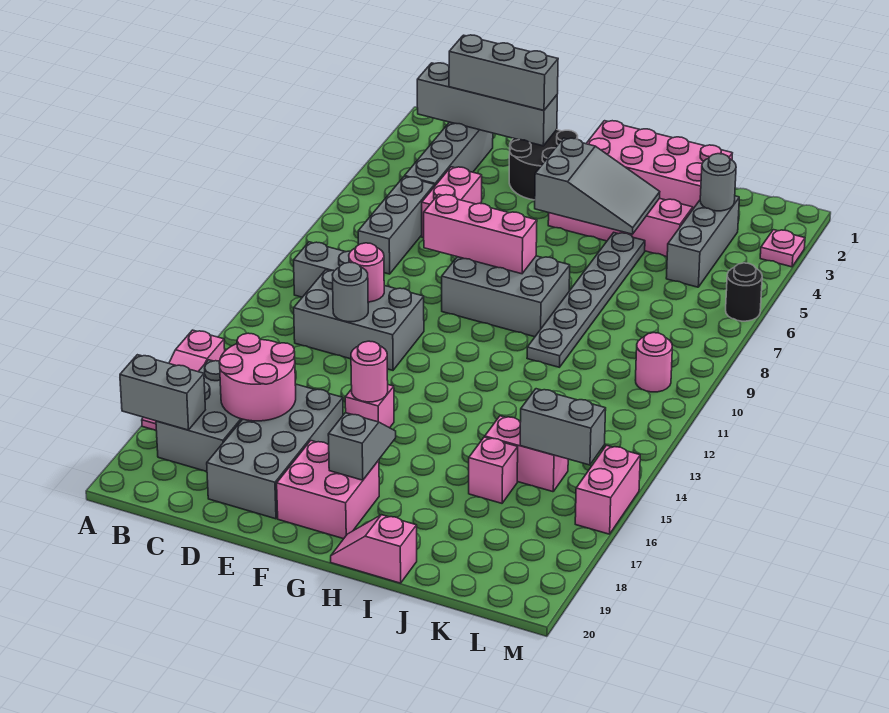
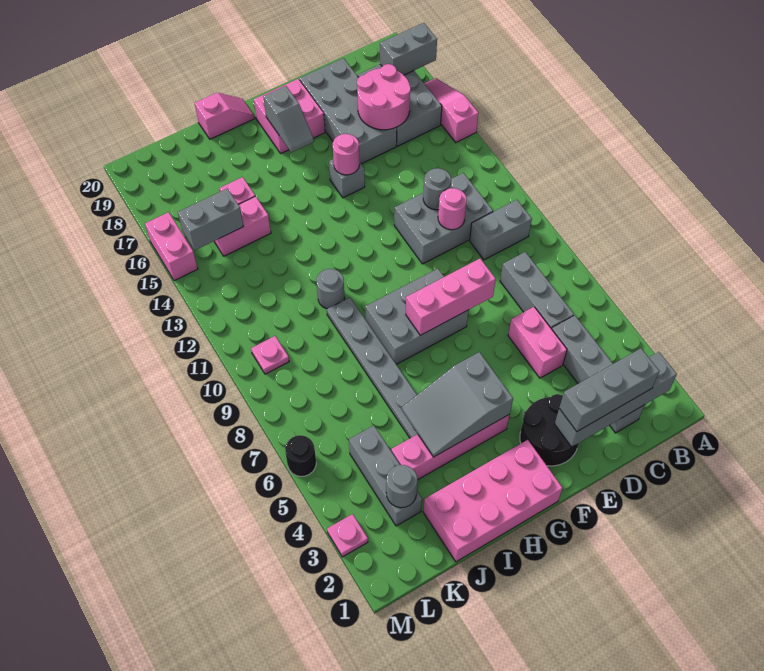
pink 1x1 brick [345,385,394,428] -> grey 1x1 brick [329,159,365,198]
none -> grey 1x1 round brick [316,269,345,309]
pink 1x1 round brick [636,333,672,392] -> pink 1x1 plate [251,336,289,374]

